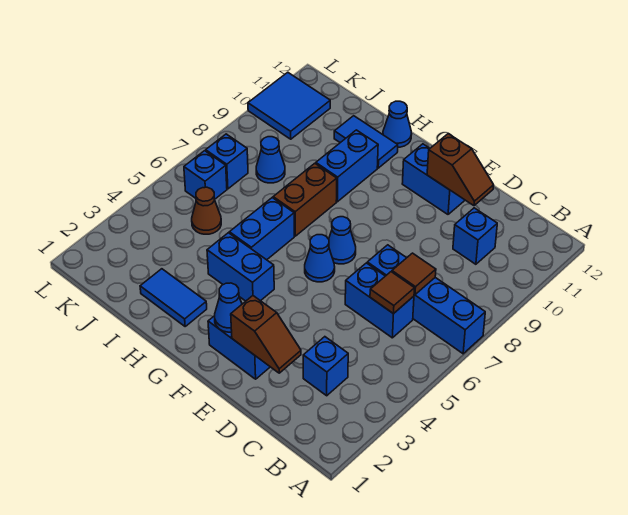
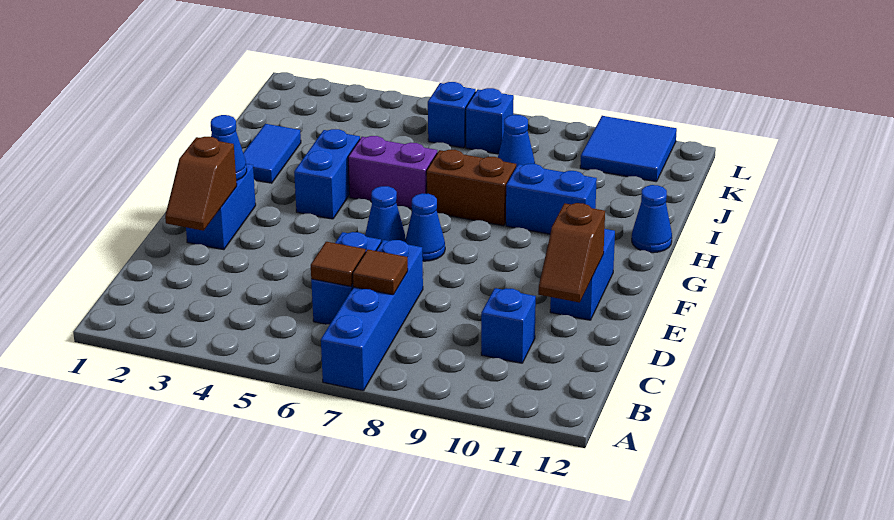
blue 1x1 brick [303,337,348,396] -> none
blue 1x2 brick [229,198,294,260] -> purple 1x2 brick [348,136,437,209]
blue 1x2 tile [334,116,398,168] -> none
brown 1x1 cone [192,187,221,234] -> none

